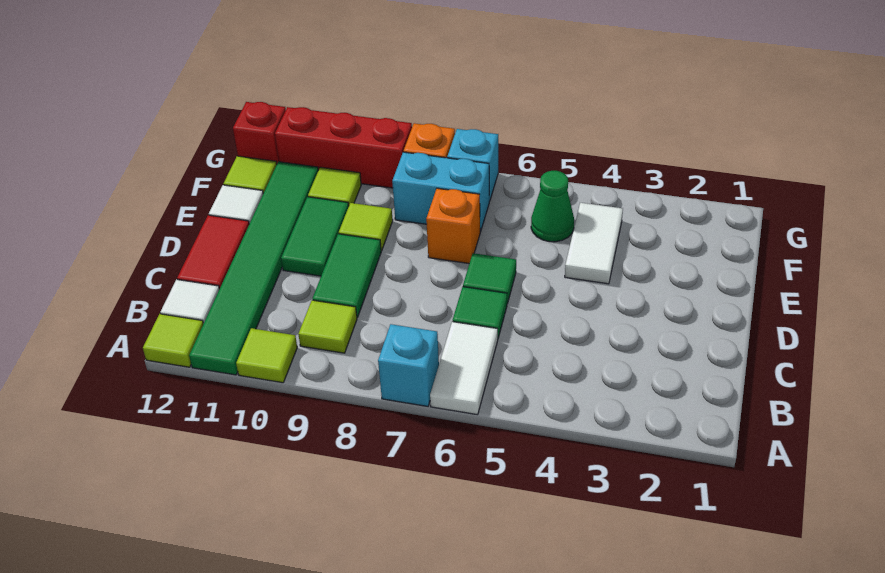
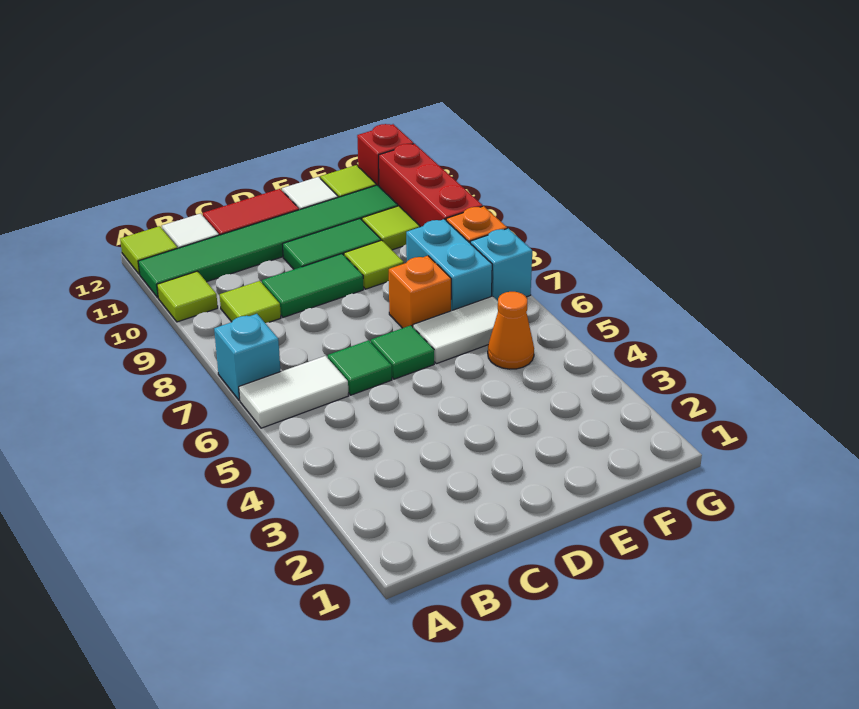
white 1x2 tile [565,203,623,284] -> white 1x2 tile moved to [413,296,498,364]
green 1x1 cone [531,171,574,242] -> orange 1x1 cone [488,292,534,369]

